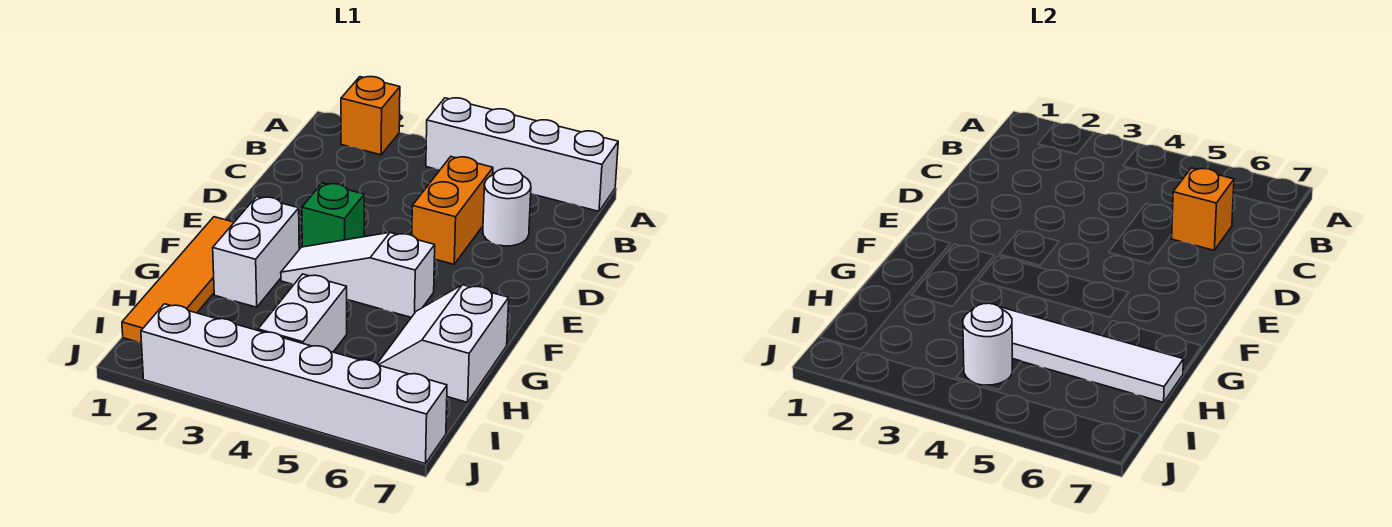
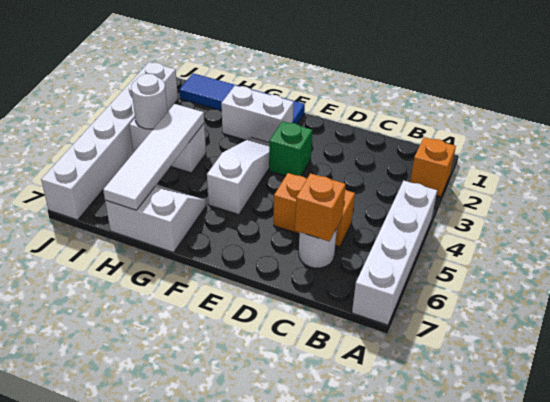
orange 1x4 tile [122,217,234,343] -> blue 1x4 tile [179,73,305,124]

